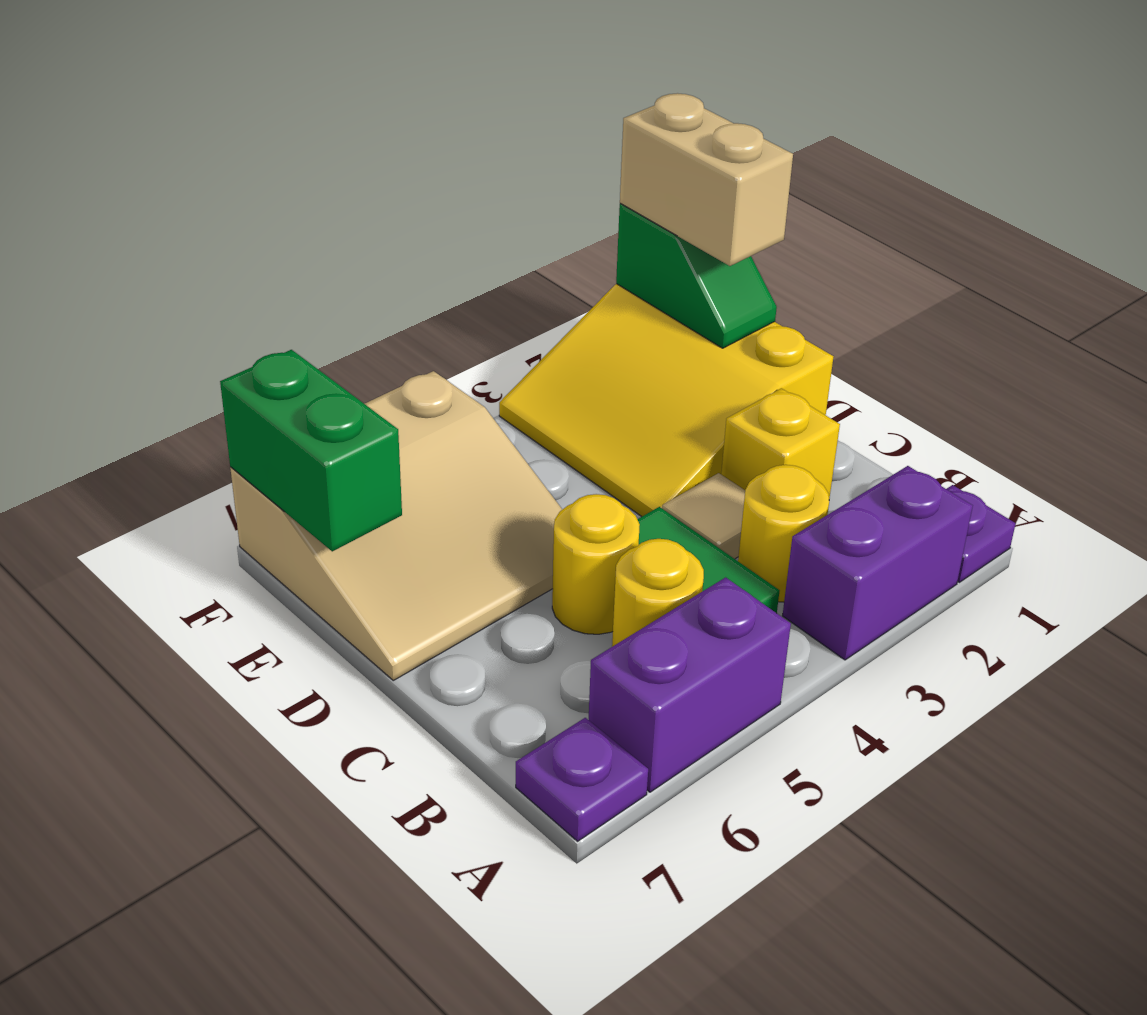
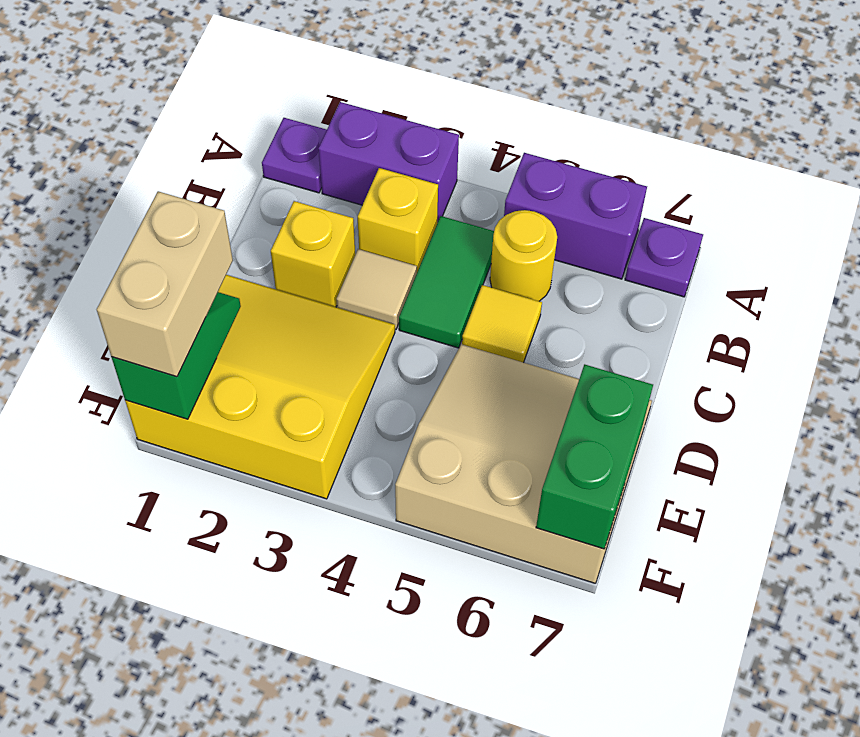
yellow 1x1 round brick [738,465,829,602] -> yellow 1x1 brick [358,168,438,272]
yellow 1x1 round brick [552,494,640,634] -> yellow 1x1 tile [462,285,542,362]
yellow 3x3 slope [499,284,833,517] -> yellow 3x3 slope turned to [125,275,395,499]

